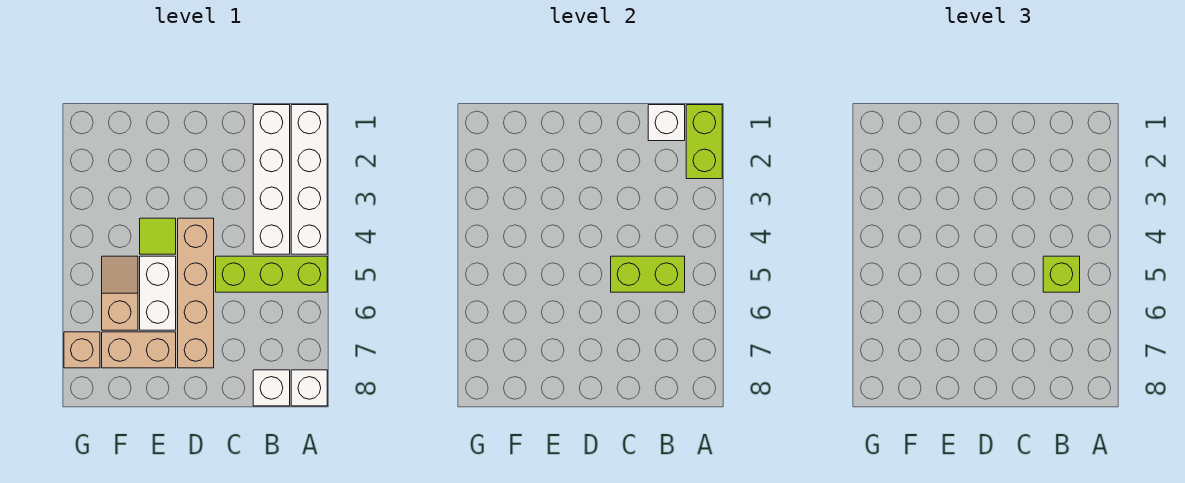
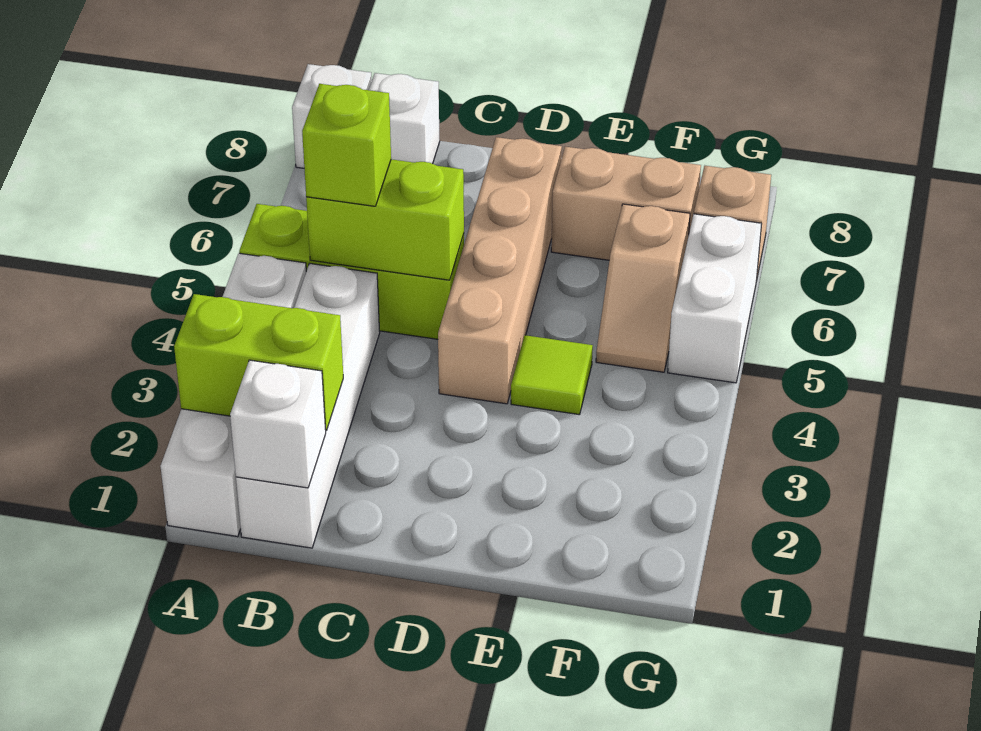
lime 1x2 brick [686,105,722,179] -> lime 1x2 brick turned to [174,294,343,431]
white 1x2 brick [140,256,176,330] -> white 1x2 brick moved to [668,214,762,383]

